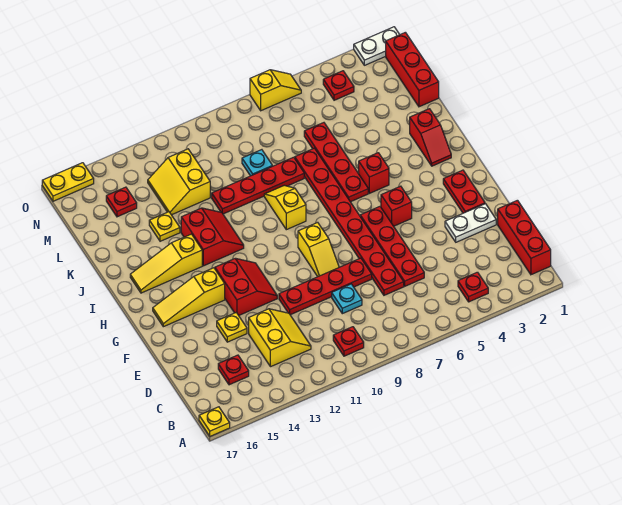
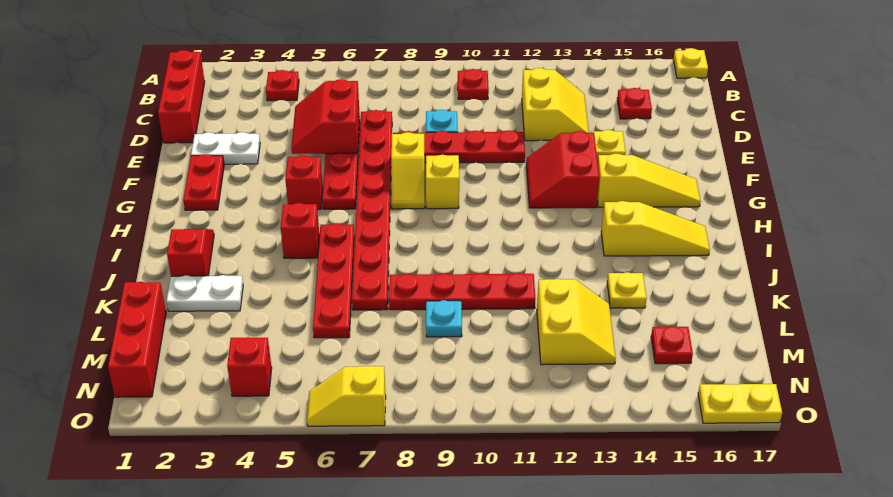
yellow 2x2 slope [249,309,311,367] -> yellow 2x2 slope turned to [522,68,589,141]
yellow 1x2 slope [264,185,306,230] -> yellow 1x2 slope moved to [391,132,425,209]
red 2x2 slope [181,208,244,266] -> red 2x2 slope moved to [291,79,359,154]
red 1x1 plate [323,71,354,100] -> red 1x1 brick [227,337,272,396]
white 1x2 plate [354,27,400,65] -> white 1x2 plate moved to [166,275,243,311]

